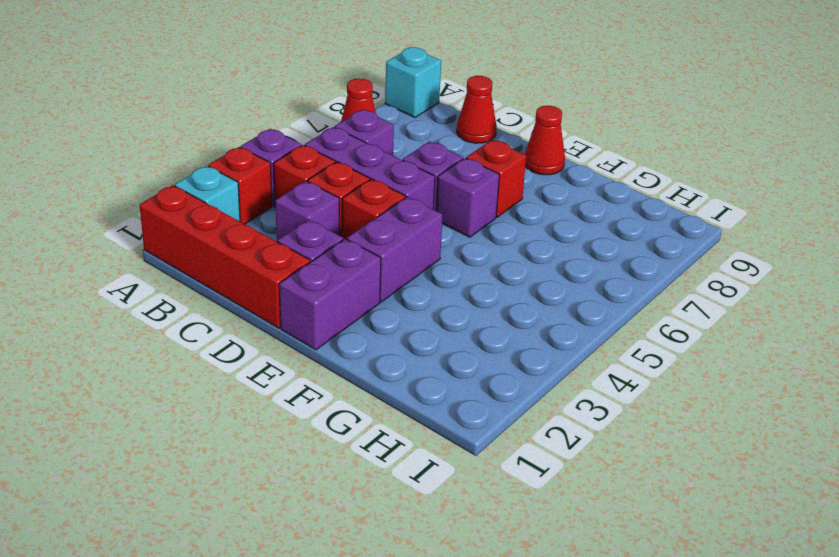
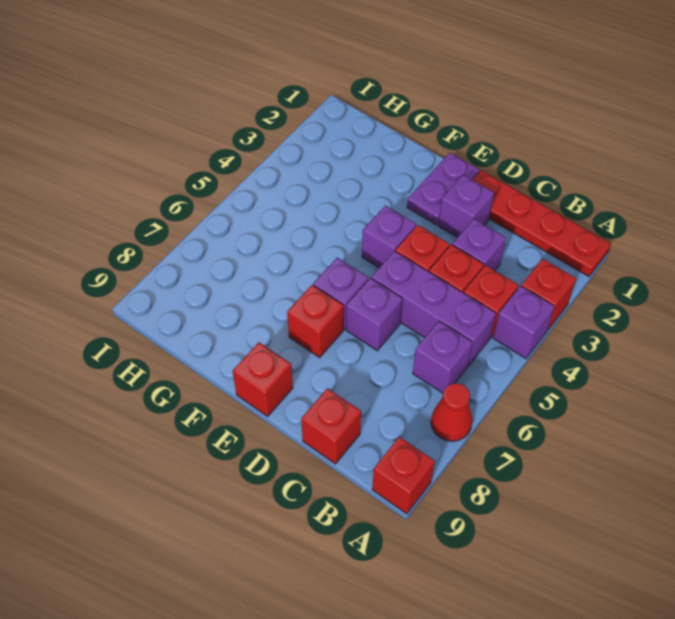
red 1x4 brick [140,185,310,328] -> red 1x4 plate [473,170,611,276]
cyan 1x1 brick [175,166,240,221] -> none
cyan 1x1 brick [385,47,441,117] -> red 1x1 brick [372,437,435,514]
red 1x1 cone [457,76,497,143] -> red 1x1 brick [301,388,361,464]
purple 1x2 brick [279,239,381,350] -> purple 1x2 plate [407,153,479,225]
purple 1x2 brick [347,197,443,302] -> purple 1x1 brick [362,205,416,268]
red 1x1 cone [525,106,565,175] -> red 1x1 brick [233,342,293,416]

